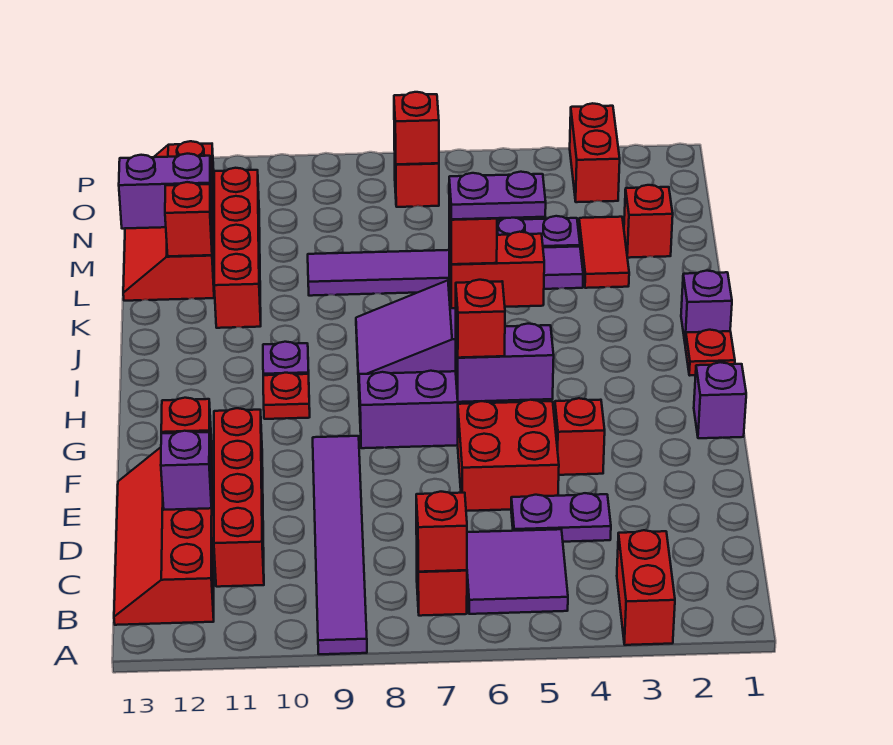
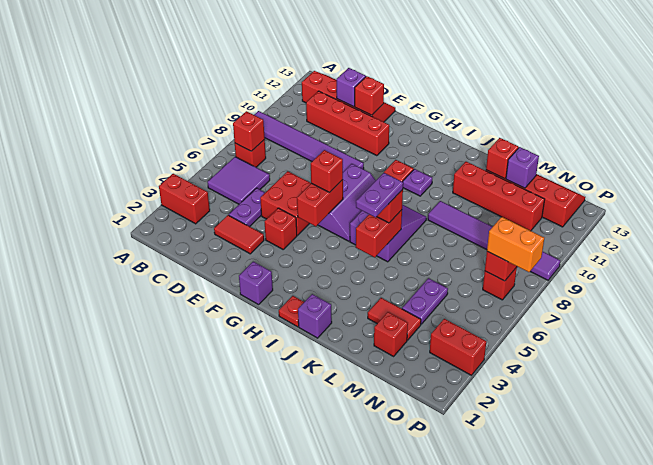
none -> red 1x2 tile [214,215,264,254]
purple 1x2 brick [456,324,554,402] -> red 1x2 brick [297,180,343,226]
purple 1x6 tile [308,247,583,296] -> purple 1x6 tile turned to [428,201,560,280]
purple 1x2 brick [119,154,212,229] -> purple 1x1 brick [506,147,539,188]
none -> orange 1x2 brick [487,217,544,272]

